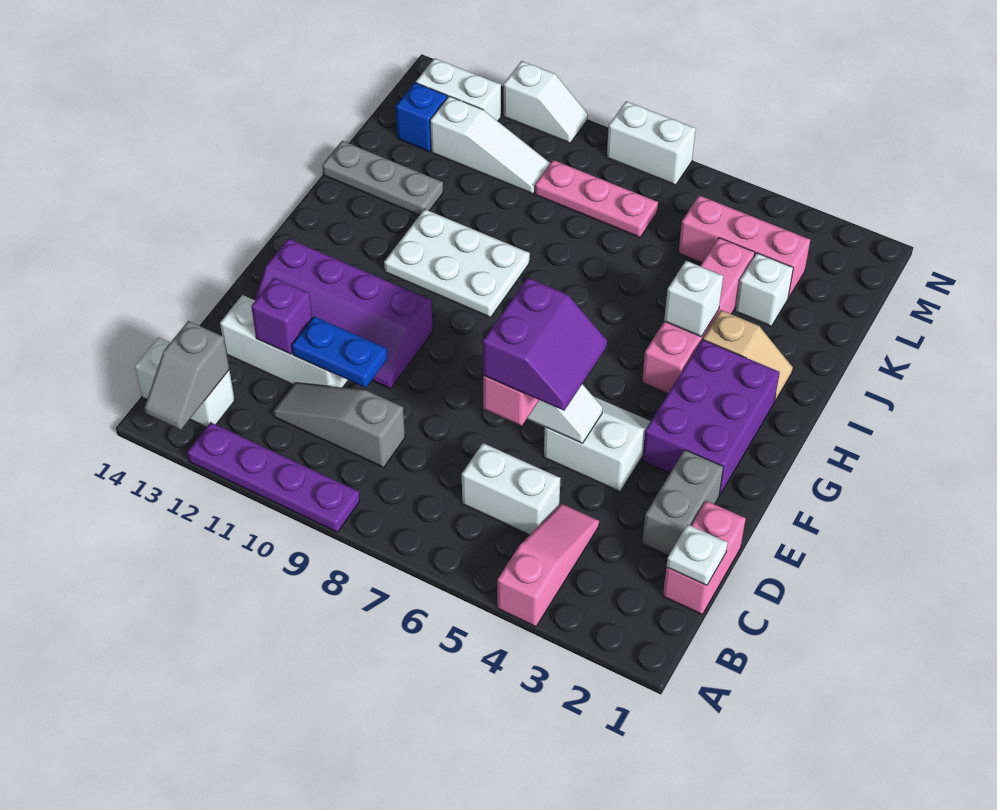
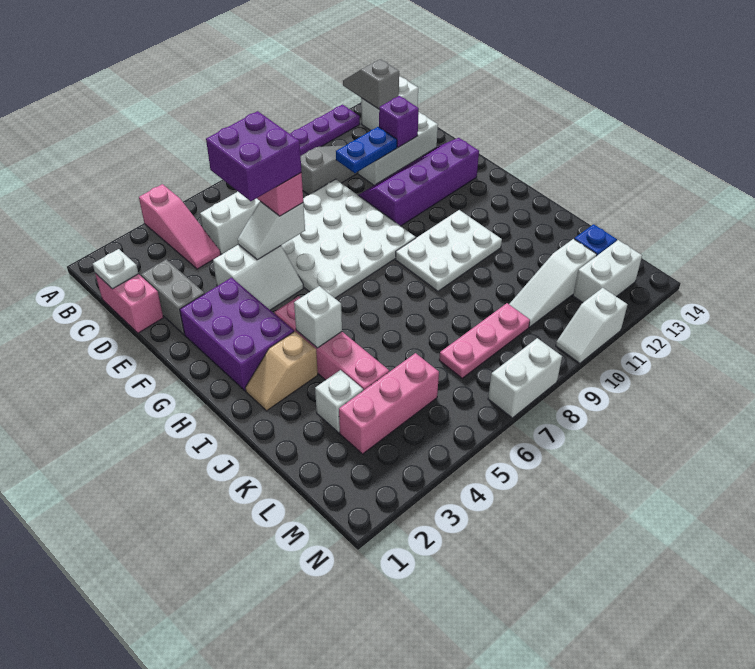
purple 2x2 slope [483,278,607,411] -> purple 2x2 brick [206,111,301,201]
none -> white 4x4 plate [281,179,416,298]
grey 1x3 plate [322,141,443,215] -> none

